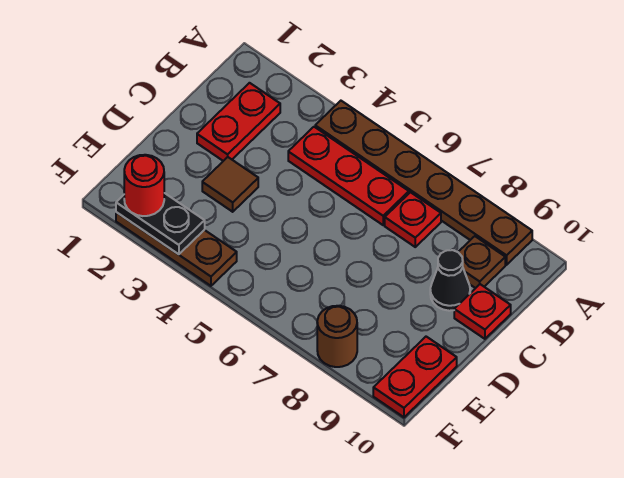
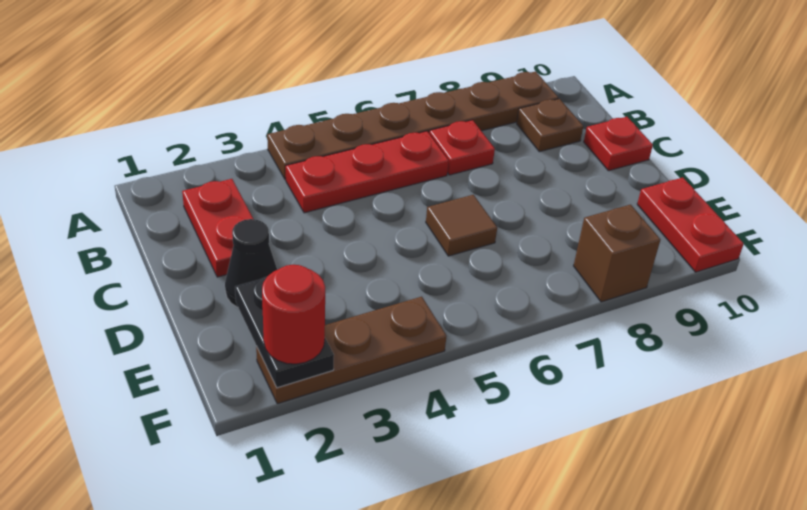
black 1x1 cone [430,250,470,311] -> black 1x1 cone moved to [225,219,277,307]
brown 1x1 tile [202,157,258,212] -> brown 1x1 tile moved to [426,195,497,256]
black 1x2 plate [116,193,205,254] -> black 1x2 plate turned to [235,277,334,388]
brown 1x1 round brick [317,306,357,367] -> brown 1x1 brick [574,205,660,302]

